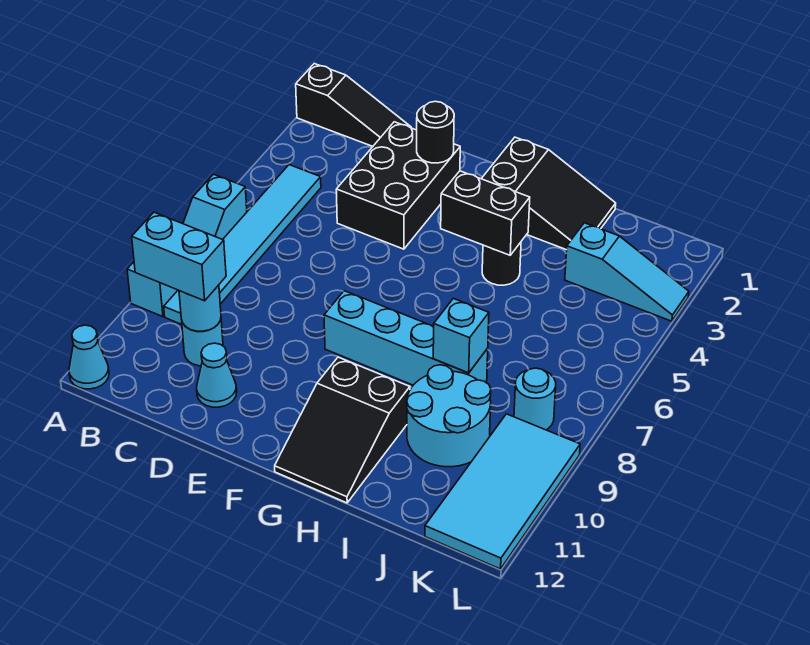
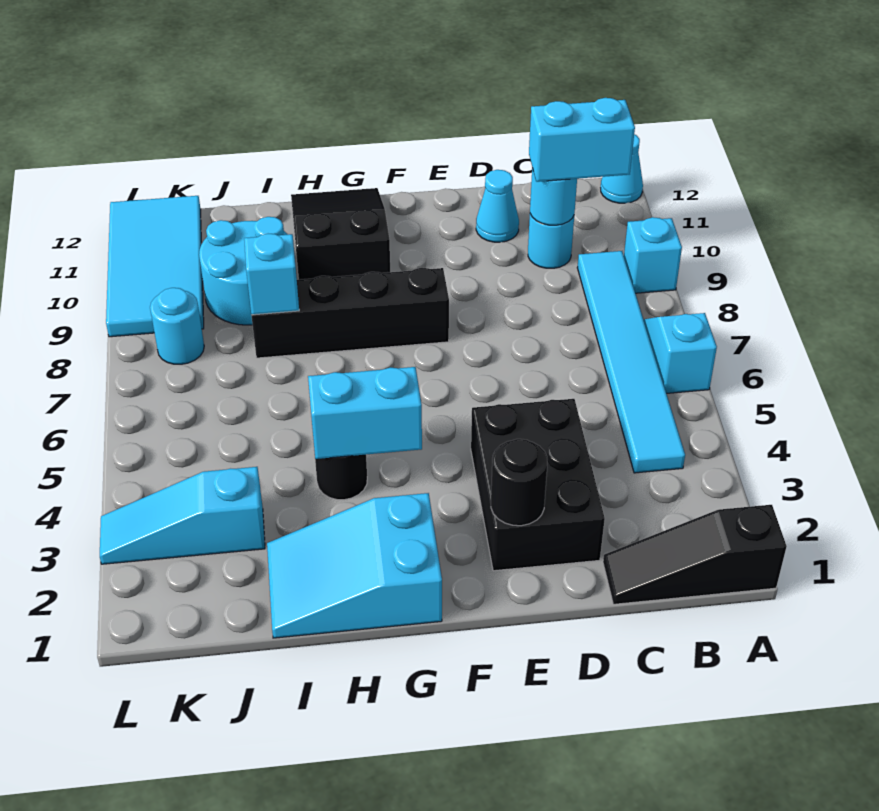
cyan 1x4 brick [324,291,488,385] -> black 1x4 brick [252,268,449,358]
black 2x3 slope [481,137,616,250] -> cyan 2x3 slope [267,493,442,638]
black 1x2 brick [441,171,530,255] -> cyan 1x2 brick [308,367,422,459]

